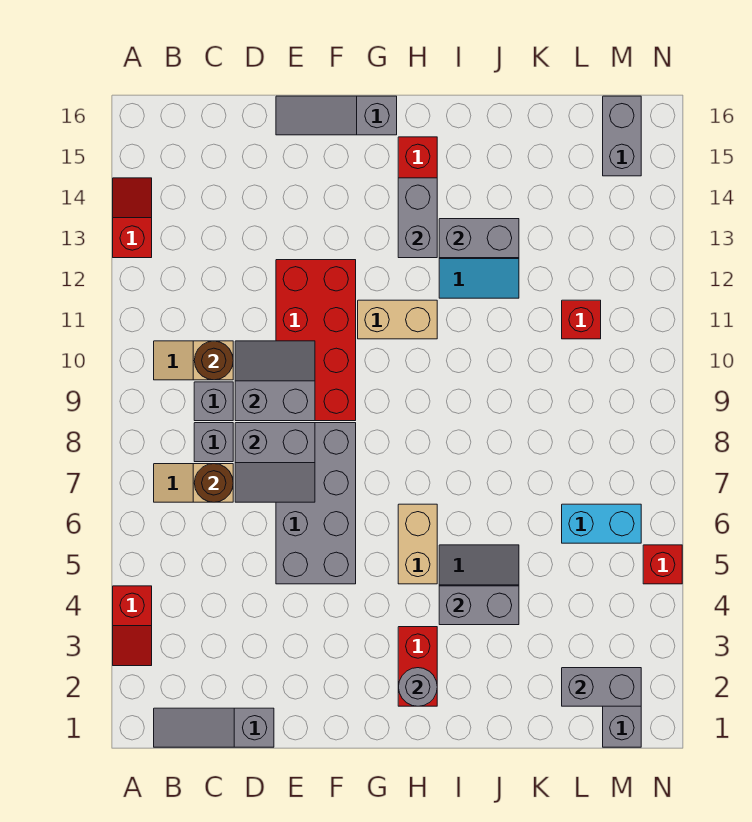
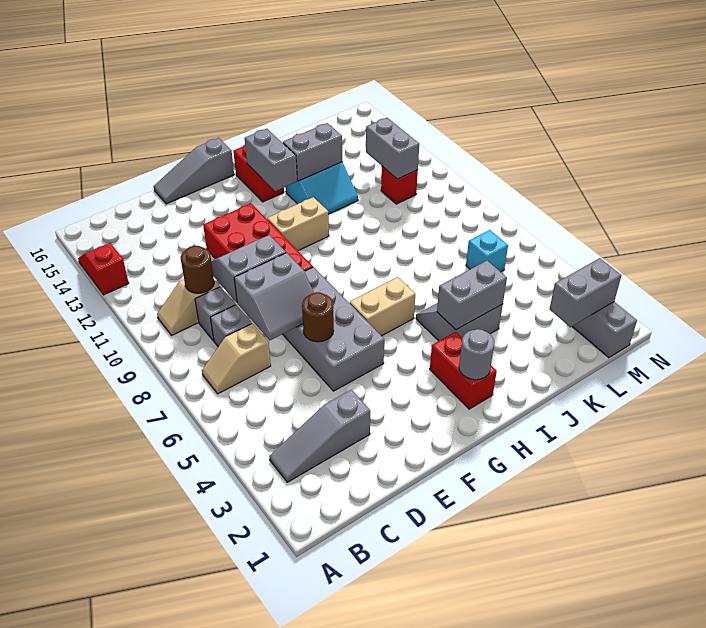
red 1x2 slope [113,586,152,666] -> none
grey 1x3 slope [154,708,274,747] -> grey 1x3 slope moved to [269,390,370,482]
brown 1x1 round brick [195,464,233,502] -> brown 1x1 round brick moved to [302,292,334,342]
tan 1x2 brick [398,504,437,584] -> tan 1x2 brick turned to [350,277,415,336]
cyan 1x2 brick [562,504,641,543] -> cyan 1x1 brick [466,230,508,272]
grey 1x2 brick [603,96,641,176] -> grey 1x2 brick moved to [366,118,419,179]
red 1x1 brick [643,545,682,584] -> none

